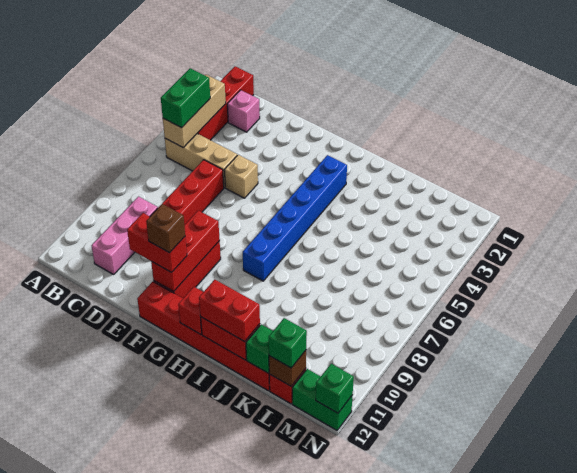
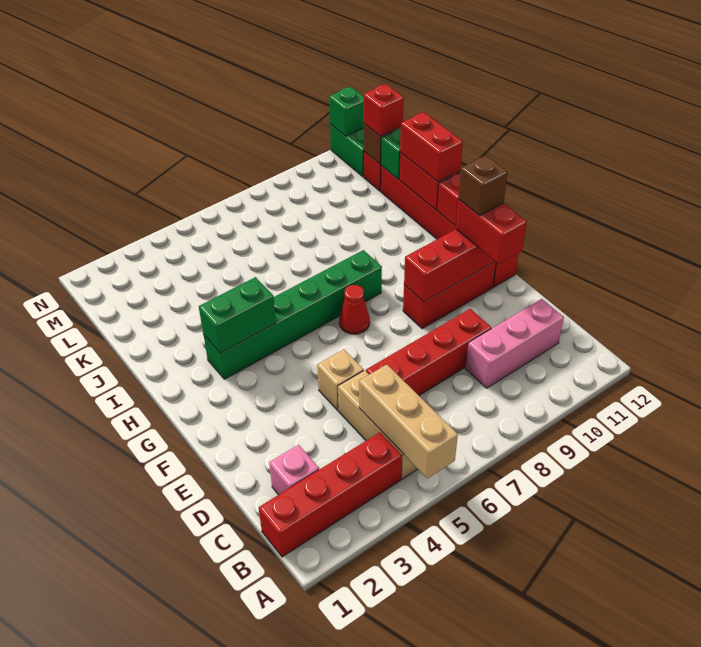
tan 1x3 brick [163,75,226,148] -> tan 1x3 brick turned to [359,365,458,479]
green 1x2 brick [161,68,210,128] -> green 1x2 brick moved to [199,277,276,353]
none -> red 1x1 cone [339,285,370,334]
blue 1x6 brick [243,155,347,281] -> green 1x6 brick [203,250,382,379]
green 1x1 brick [269,318,307,368] -> red 1x1 brick [364,84,404,137]

